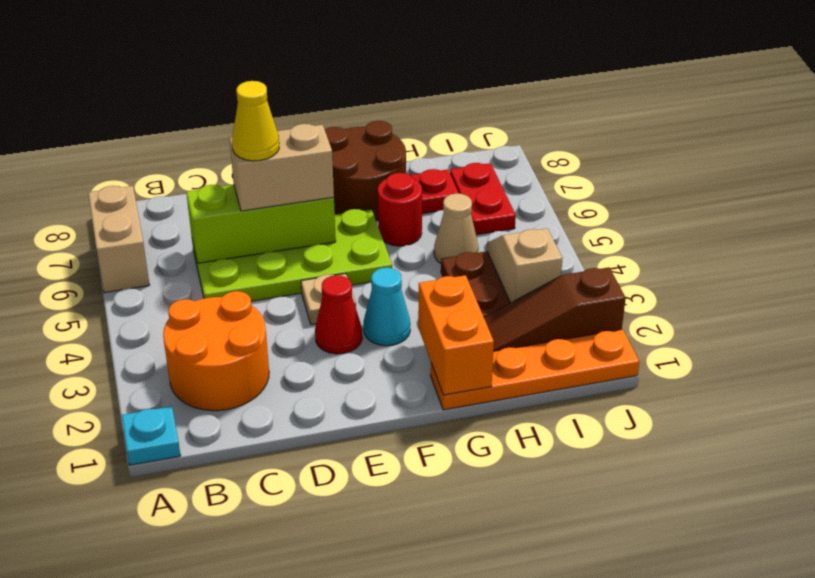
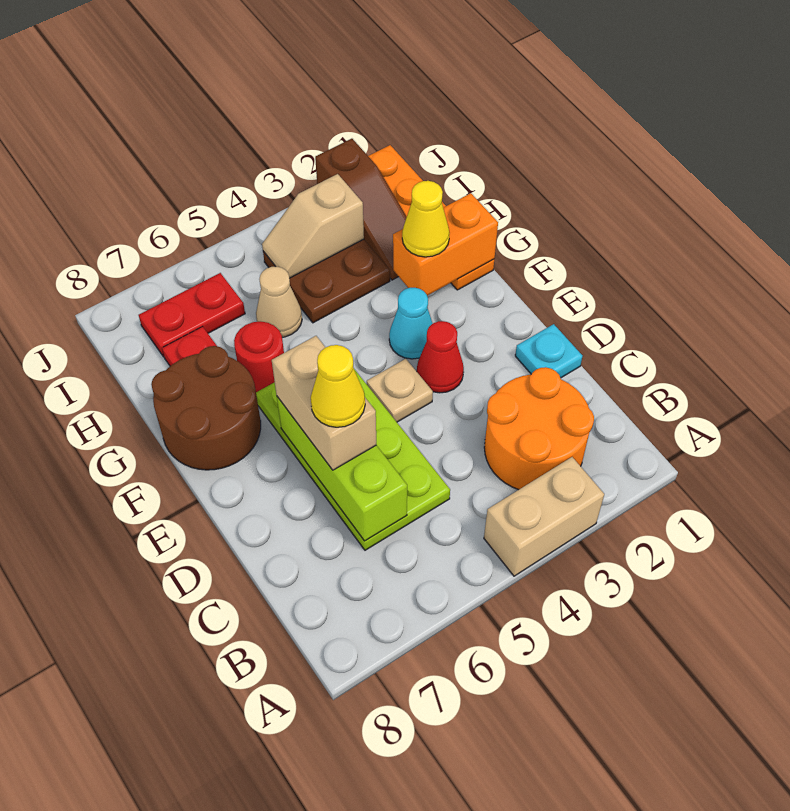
cyan 1x1 plate [122,406,181,465] -> cyan 1x1 plate moved to [515,324,583,378]
tan 1x2 brick [88,186,149,293] -> tan 1x2 brick moved to [484,457,604,576]
none -> yellow 1x1 cone [402,181,450,257]

